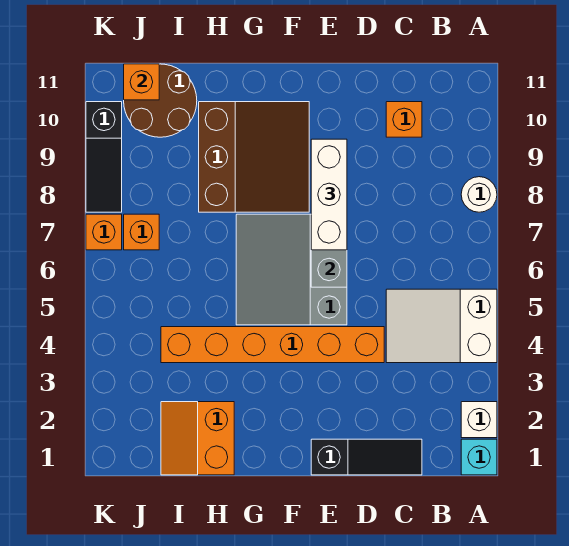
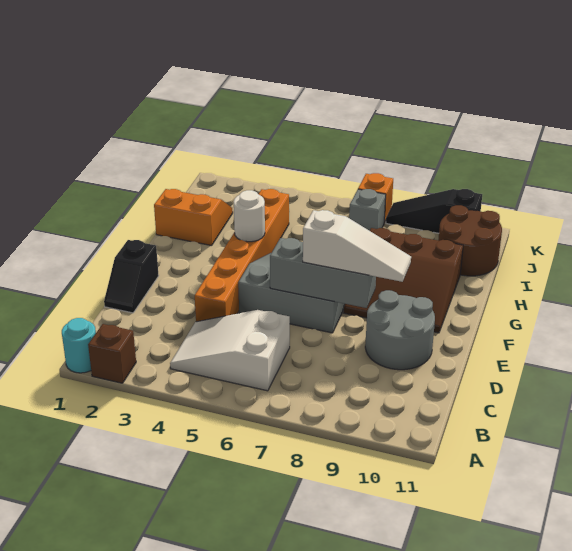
cyan 1x1 brick [461,439,497,475] -> cyan 1x1 round brick [62,318,96,373]
white 1x1 brick [461,402,497,438] -> brown 1x1 brick [88,324,136,383]
white 2x3 slope [386,289,497,363] -> white 2x3 slope turned to [170,310,290,391]
white 1x1 round brick [461,177,497,212] -> white 1x1 round brick moved to [234,190,265,242]
black 1x3 slope [311,439,422,475] -> black 1x2 slope [104,240,159,313]
orange 1x1 brick [386,102,422,137] -> none
none -> grey 2x2 round brick [365,290,435,370]
white 1x3 brick [311,139,347,250] -> white 1x3 slope [303,210,411,282]
orange 1x1 brick [124,214,159,250] -> grey 1x1 brick [349,189,386,231]
orange 1x1 brick [124,64,159,100] -> none

